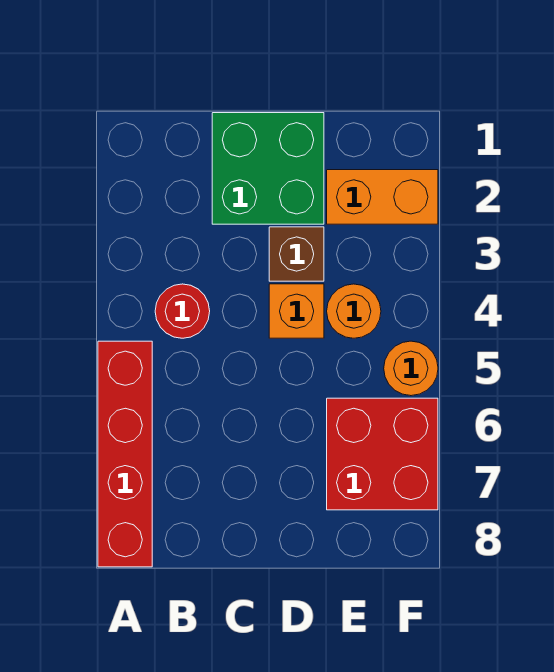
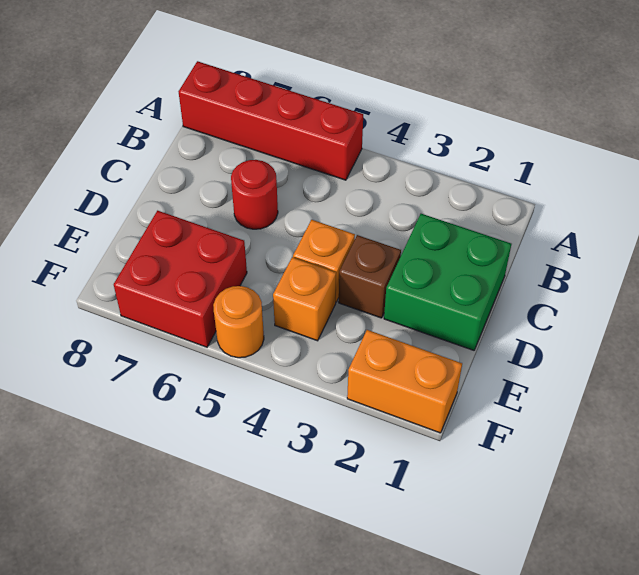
red 1x1 round brick [155,284,210,338] -> red 1x1 round brick moved to [231,160,278,229]
orange 1x2 brick [327,170,438,224] -> orange 1x2 brick turned to [347,330,462,433]
orange 1x1 round brick [327,284,381,338] -> orange 1x1 brick [273,257,336,341]

